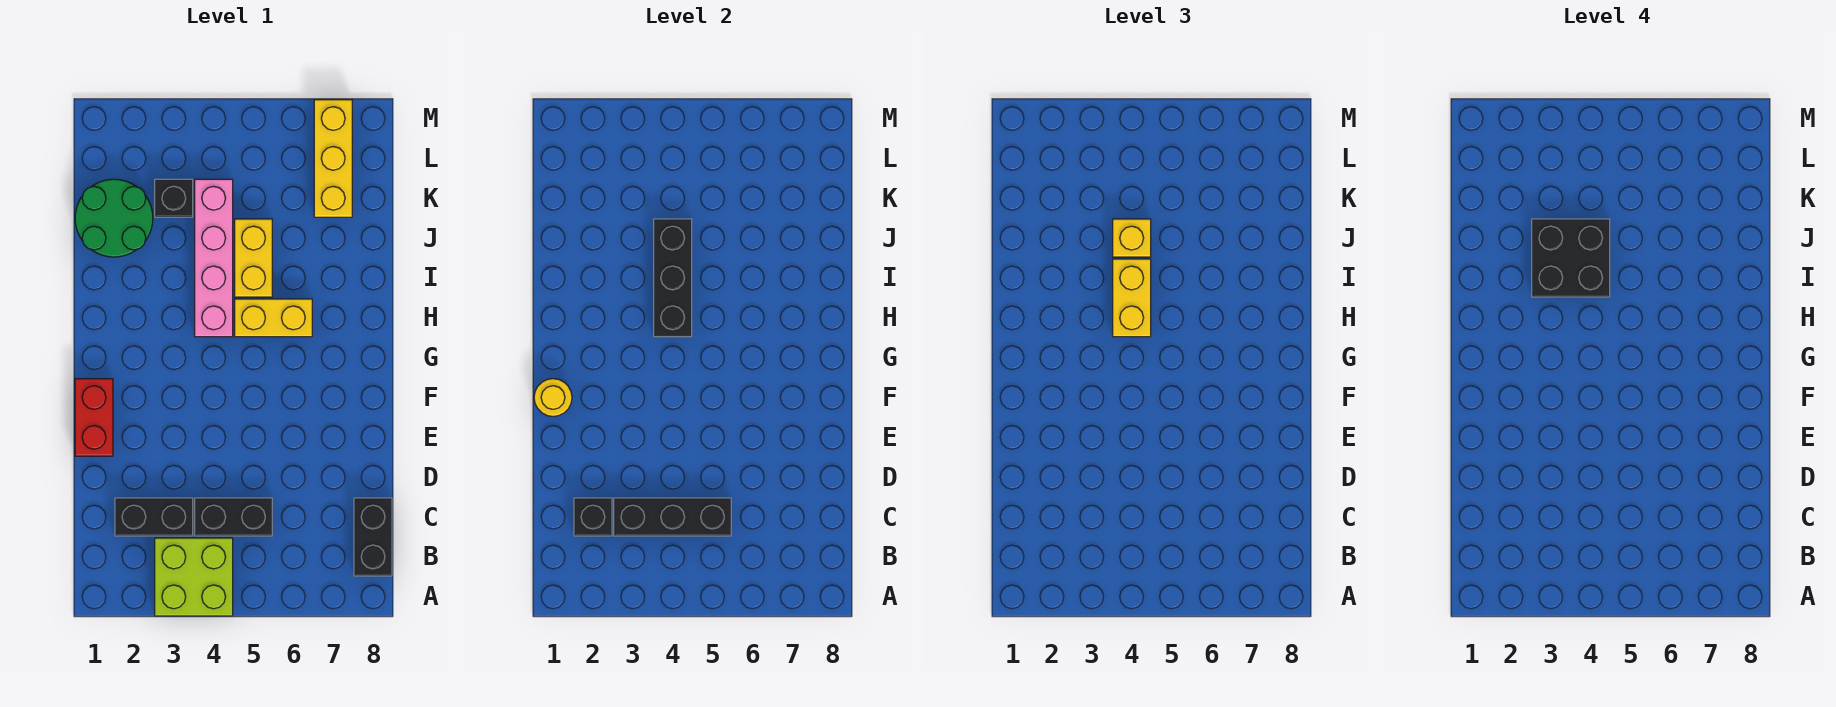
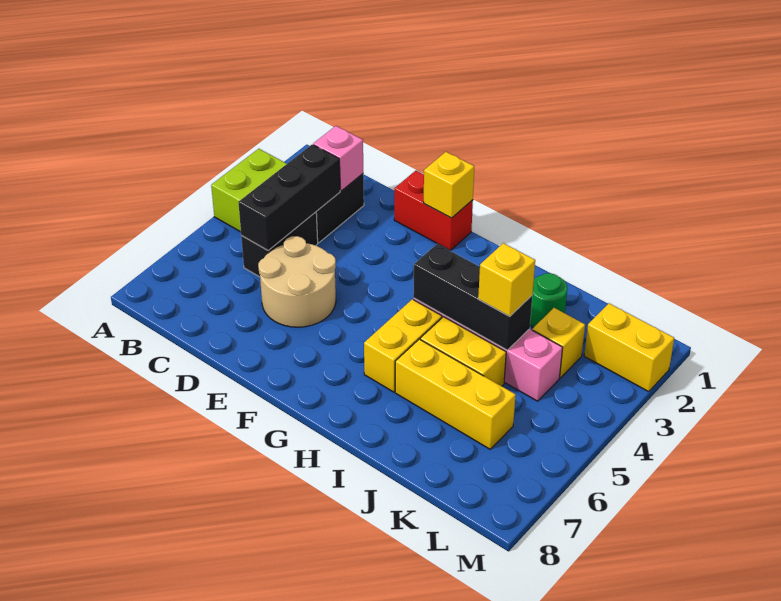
black 1x2 brick [354,498,392,576] -> none
black 1x1 brick [574,498,612,536] -> pink 1x1 brick [313,126,363,191]
none -> tan 2x2 round brick [258,236,336,327]
yellow 1x1 round brick [534,379,572,416] -> yellow 1x1 brick [424,152,474,218]
yellow 1x2 brick [1113,259,1151,337] -> yellow 1x2 brick moved to [584,303,674,392]
black 2x2 brick [1532,219,1610,297] -> none
green 2x2 round brick [75,179,153,257] -> green 1x1 round brick [530,273,567,328]
black 1x1 brick [155,179,193,217] -> yellow 1x1 brick [532,308,585,378]
yellow 1x3 brick [314,100,352,217] -> yellow 1x3 brick moved to [395,339,516,449]

